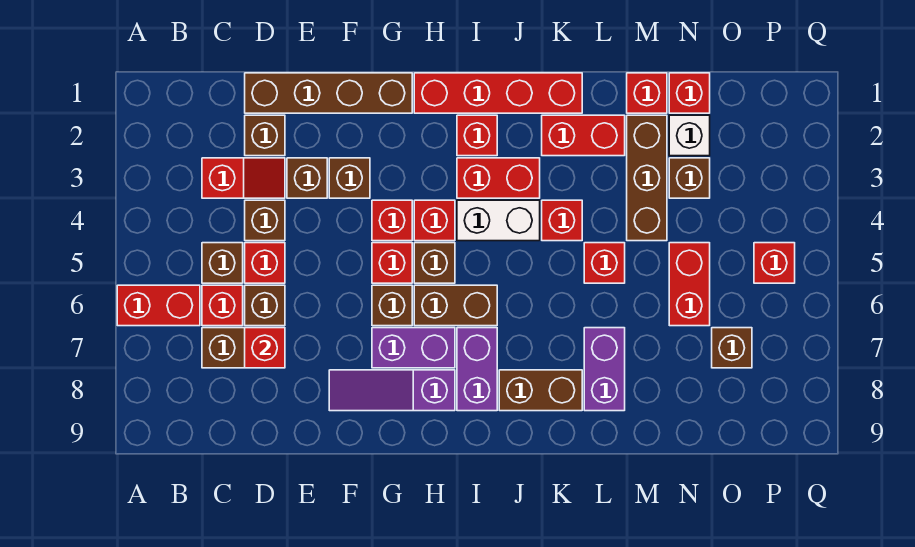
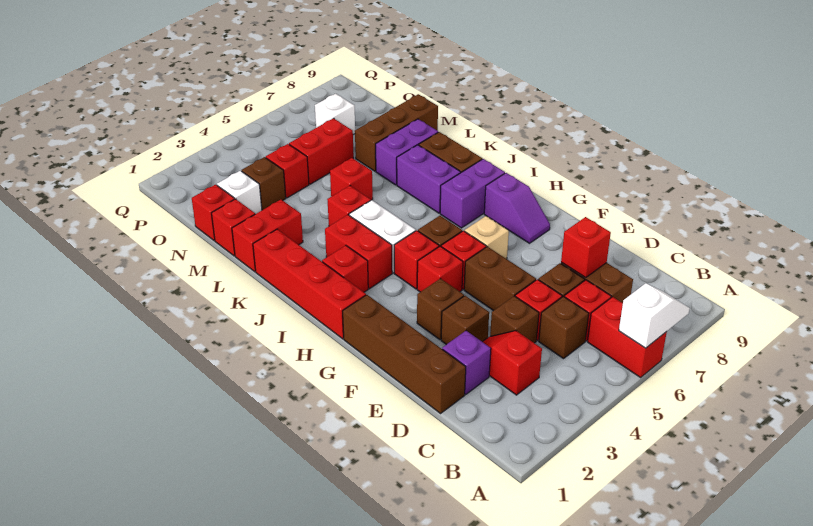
none -> white 1x2 slope [619,283,690,348]
brown 1x1 brick [245,115,285,156] -> purple 1x1 brick [442,331,491,394]
purple 1x3 slope [329,370,455,411] -> purple 1x2 slope [484,173,550,243]
brown 1x1 brick [372,285,412,326] -> tan 1x1 brick [464,216,509,259]
purple 1x2 brick [372,328,455,368] -> purple 1x2 brick moved to [397,145,461,213]
brown 1x2 brick [414,285,497,326] -> brown 1x2 brick moved to [464,247,536,311]
red 1x2 brick [542,115,625,156] -> red 1x2 brick turned to [232,200,303,272]
brown 1x3 brick [627,115,667,241] -> brown 1x3 brick moved to [355,94,438,171]
brown 1x1 brick [712,328,752,368] -> white 1x1 brick [315,94,355,135]
red 1x1 brick [754,243,795,283] -> red 1x1 brick moved to [266,144,309,198]

